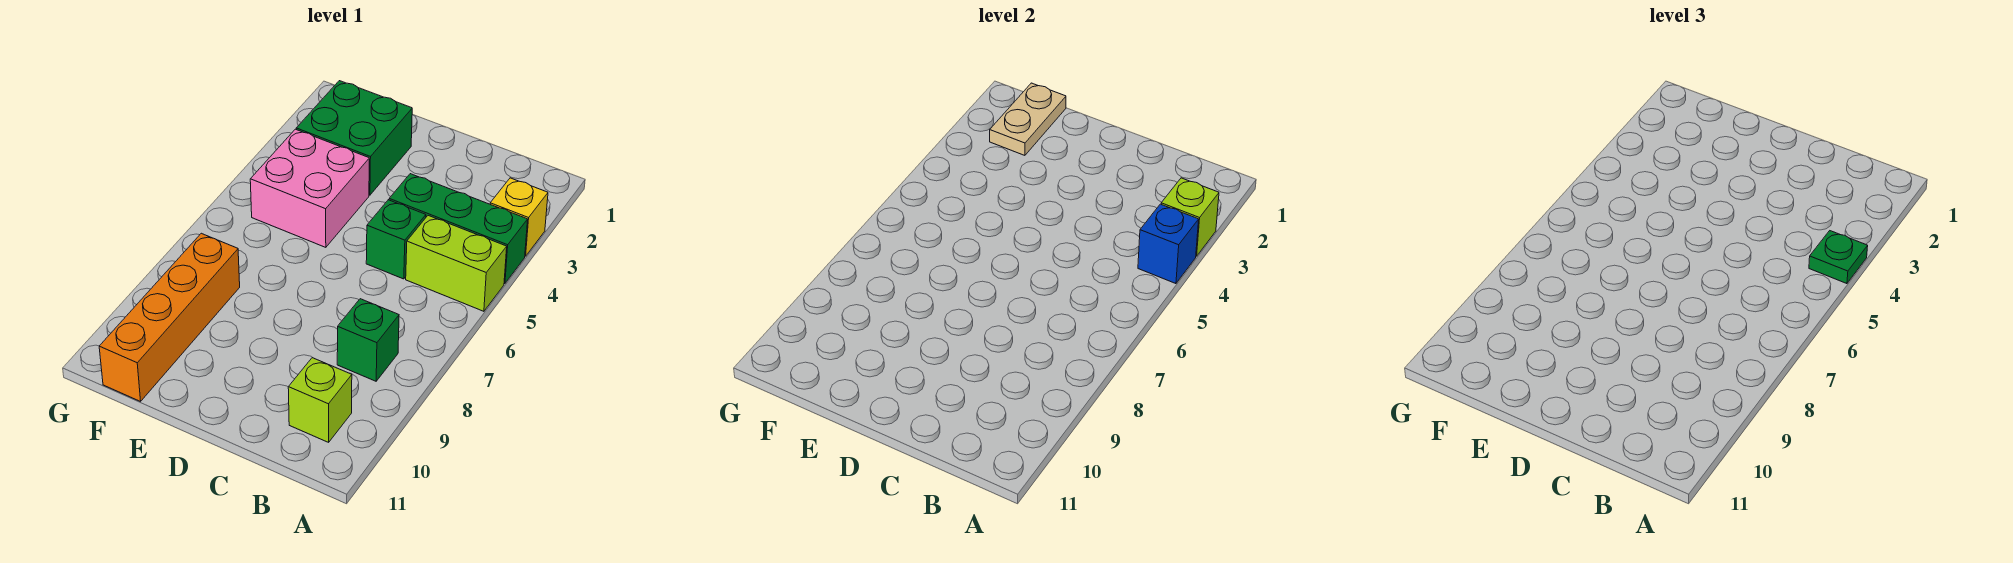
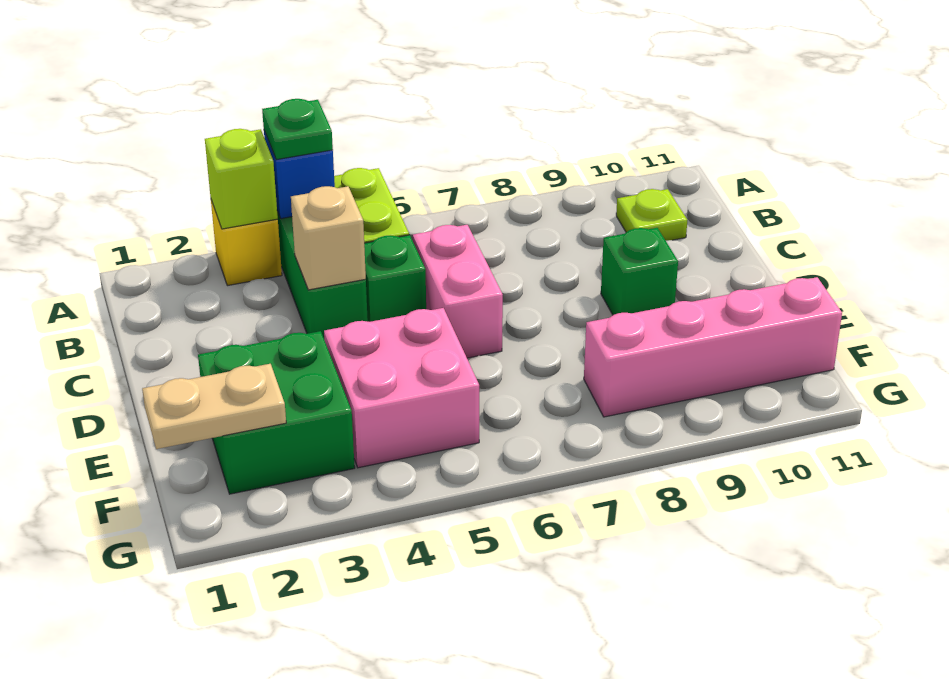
green 1x1 brick [337,299,399,381] -> green 1x1 brick moved to [601,228,678,315]
lime 1x1 brick [288,358,352,442] -> lime 1x1 plate [616,189,687,241]
none -> tan 1x1 brick [291,186,366,290]
none -> pink 1x2 brick [413,225,503,358]
orange 1x4 brick [99,233,240,401] -> pink 1x4 brick [584,277,842,417]

